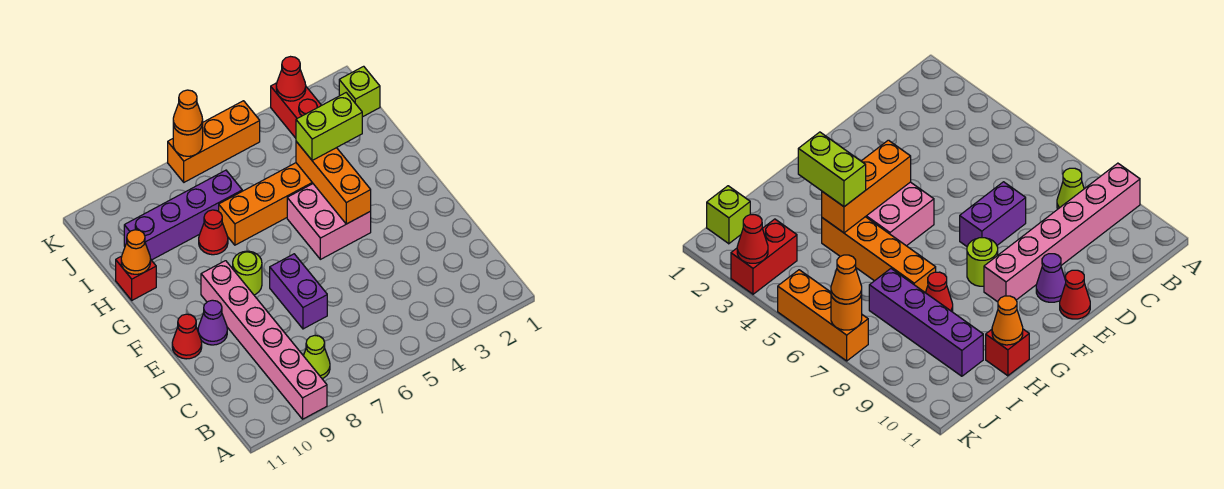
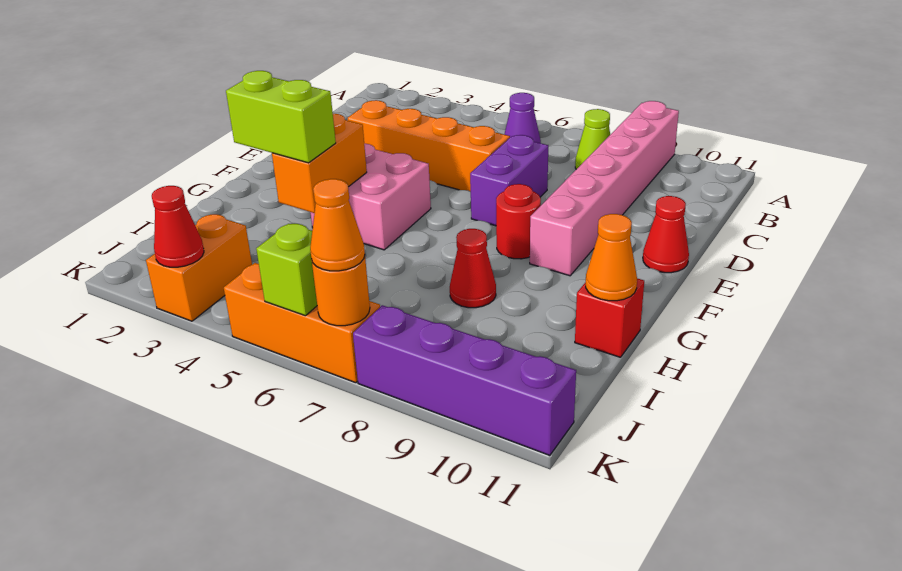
purple 1x1 cone [198,300,227,345] -> purple 1x1 cone moved to [504,93,541,143]
orange 1x3 brick [296,142,371,224] -> orange 1x2 brick [272,114,367,213]
lime 1x1 round brick [233,251,262,295] -> red 1x1 round brick [496,184,541,259]
orange 1x4 brick [219,163,313,245] -> orange 1x4 brick moved to [348,100,510,192]
purple 1x4 brick [124,170,242,260] -> purple 1x4 brick moved to [353,305,576,455]
lime 1x1 brick [339,66,380,117] -> lime 1x1 brick moved to [256,224,317,316]
red 1x2 brick [271,83,321,138] -> orange 1x2 brick [146,214,252,321]

